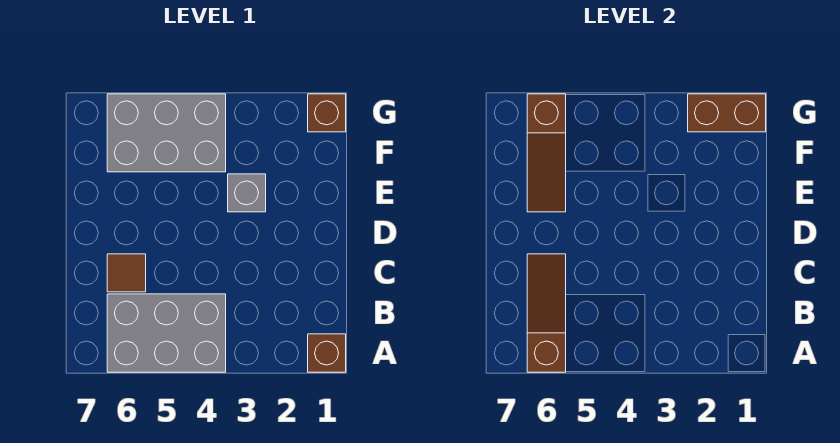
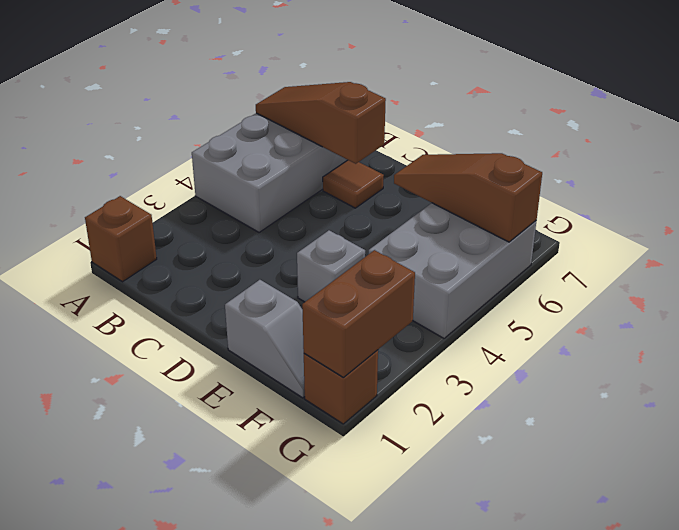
brown 1x3 slope [527,254,566,372] -> brown 1x3 slope turned to [256,82,386,164]
none -> grey 1x2 slope [225,280,305,398]

